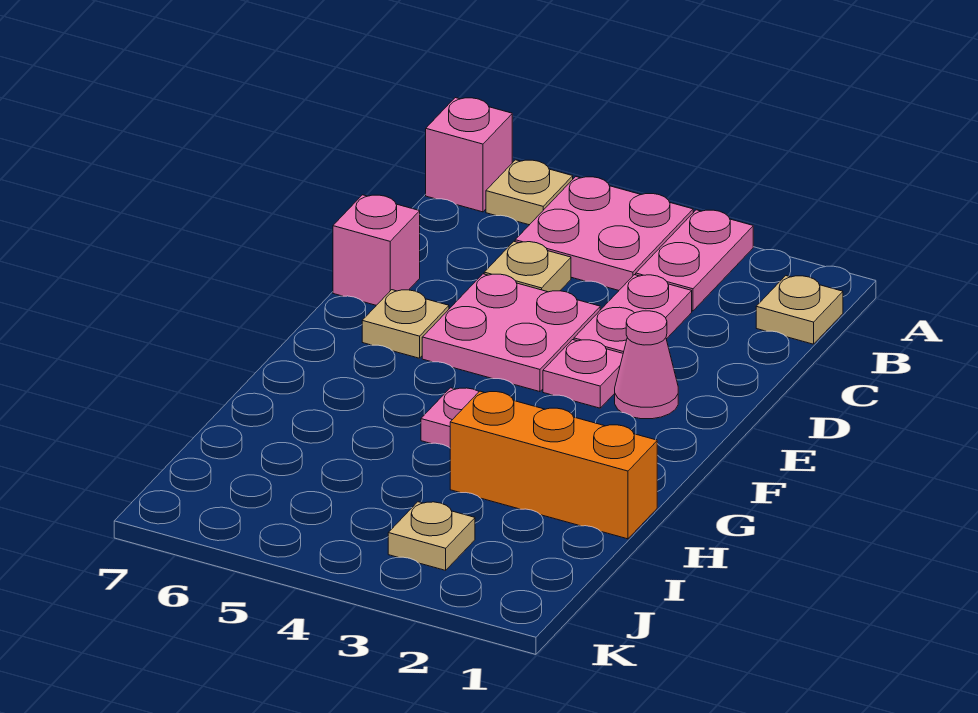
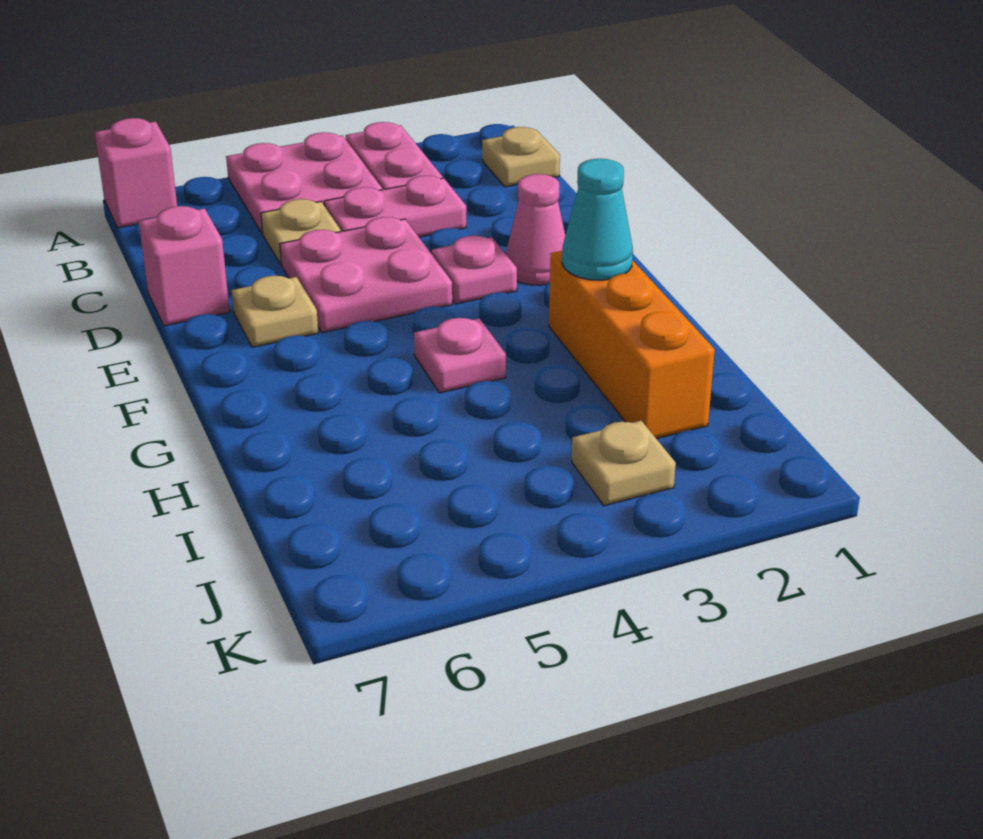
tan 1x1 plate [486,160,573,225] -> none
pink 1x2 plate [574,275,692,353] -> pink 1x2 plate turned to [324,176,466,237]
none -> cyan 1x1 cone [562,159,633,280]
orange 1x3 brick [450,391,657,539] -> orange 1x3 brick turned to [549,251,715,439]

